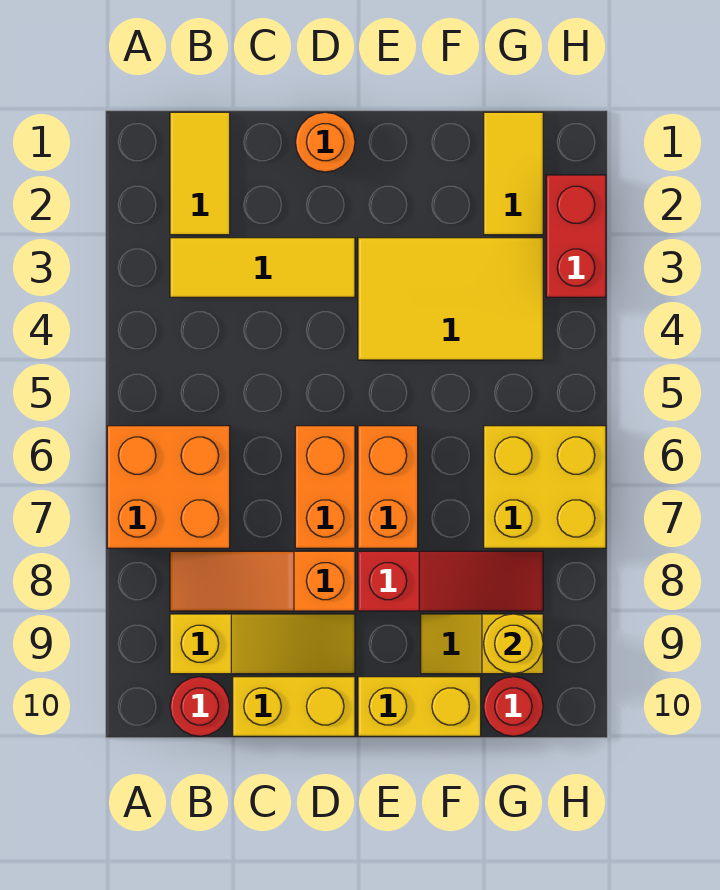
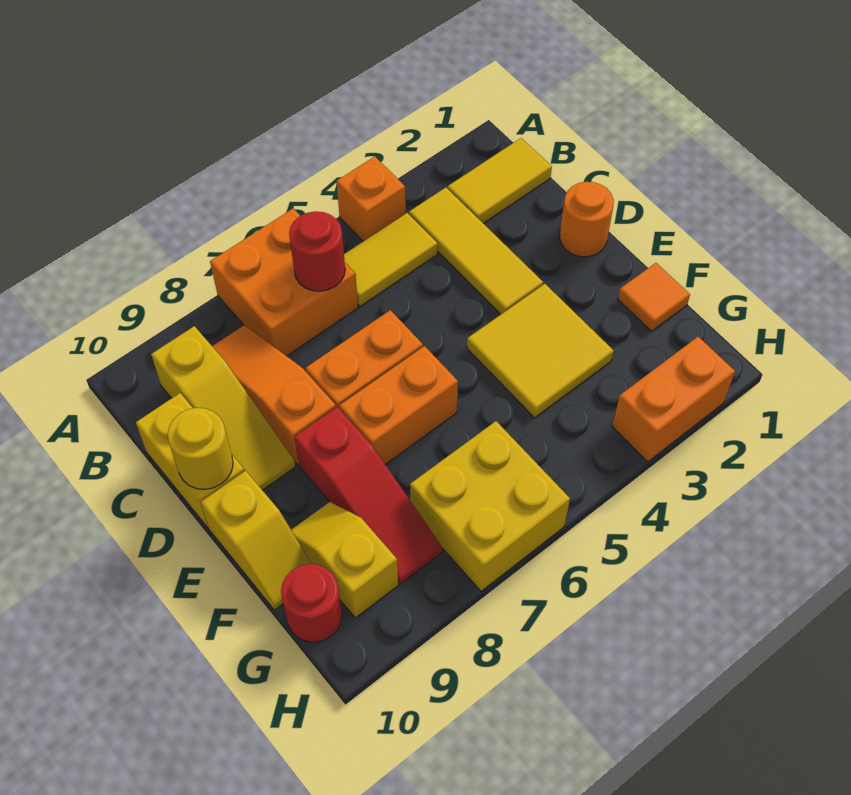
none -> orange 1x1 brick [337,157,406,241]
red 1x1 round brick [170,677,230,736] -> red 1x1 round brick moved to [289,211,345,291]
yellow 2x3 tile [358,238,543,360] -> yellow 2x2 tile [467,284,614,418]
yellow 1x2 brick [358,677,481,736] -> yellow 1x2 slope [201,471,311,610]
none -> orange 1x1 tile [618,263,690,331]
yellow 1x2 tile [484,112,543,235] -> yellow 1x2 tile moved to [344,213,438,306]
yellow 1x1 round brick [484,614,543,674] -> yellow 1x1 round brick moved to [168,408,233,489]
red 1x2 brick [546,175,606,297] -> orange 1x2 brick [612,337,735,462]

